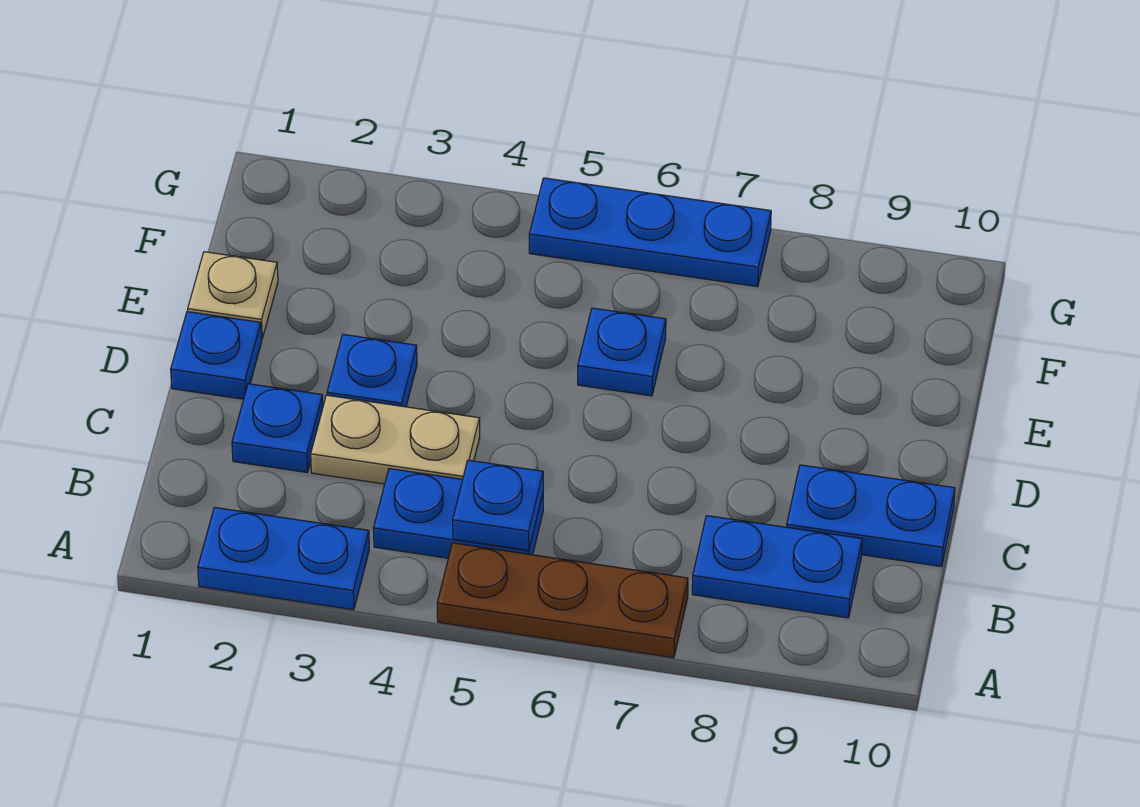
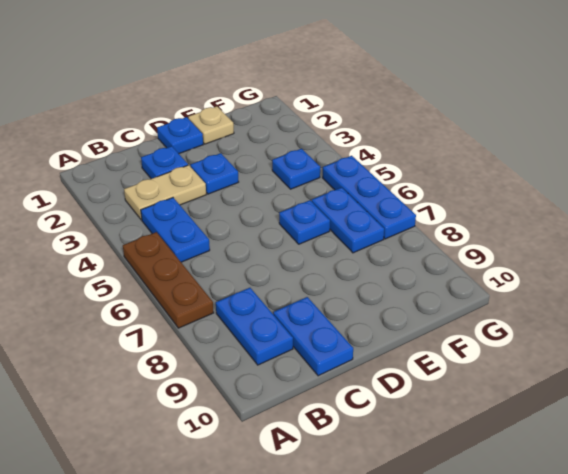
blue 1x2 plate [198,507,369,610] -> blue 1x2 plate moved to [312,187,384,253]
blue 1x1 plate [453,460,543,550] -> blue 1x1 plate moved to [272,149,320,189]
tan 1x2 plate [311,395,480,484] -> tan 1x2 plate turned to [124,165,206,220]

